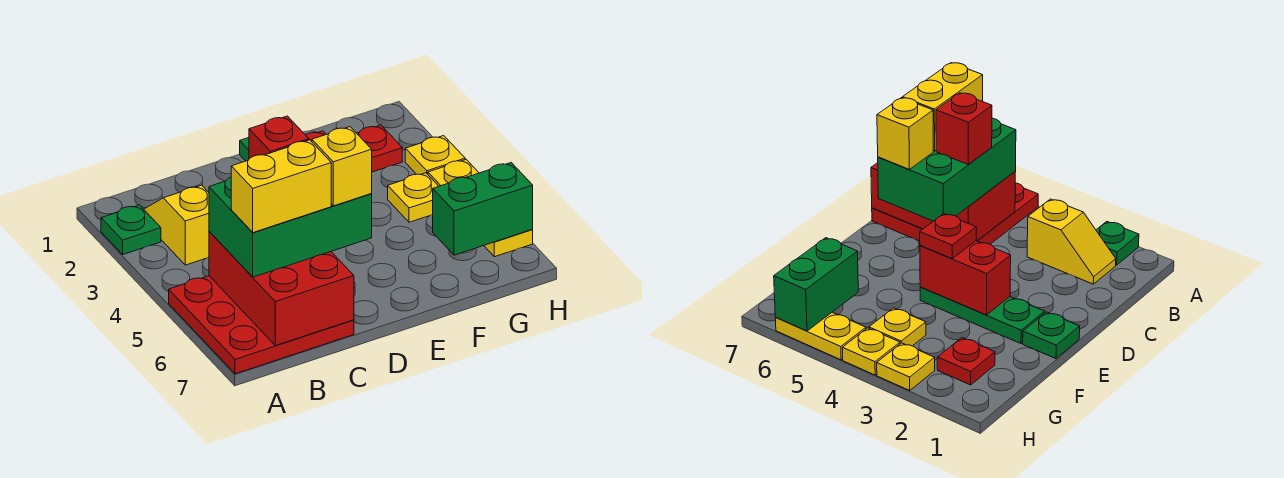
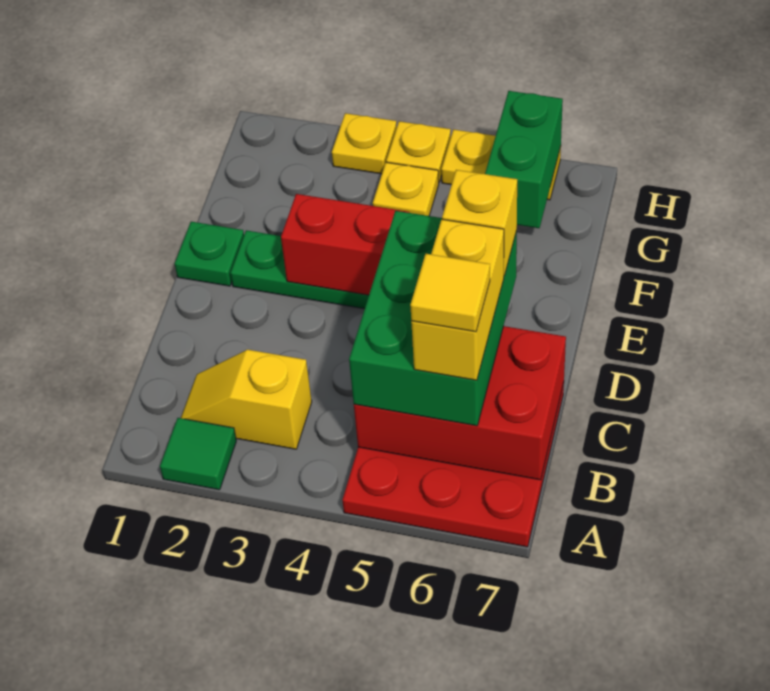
green 1x1 plate [101,205,161,254] -> green 1x1 tile [160,418,236,490]
none -> yellow 1x1 tile [410,254,490,332]
red 1x1 brick [249,116,309,159] -> none
red 1x1 plate [920,214,976,258] -> none
red 1x1 plate [357,125,402,172] -> none

